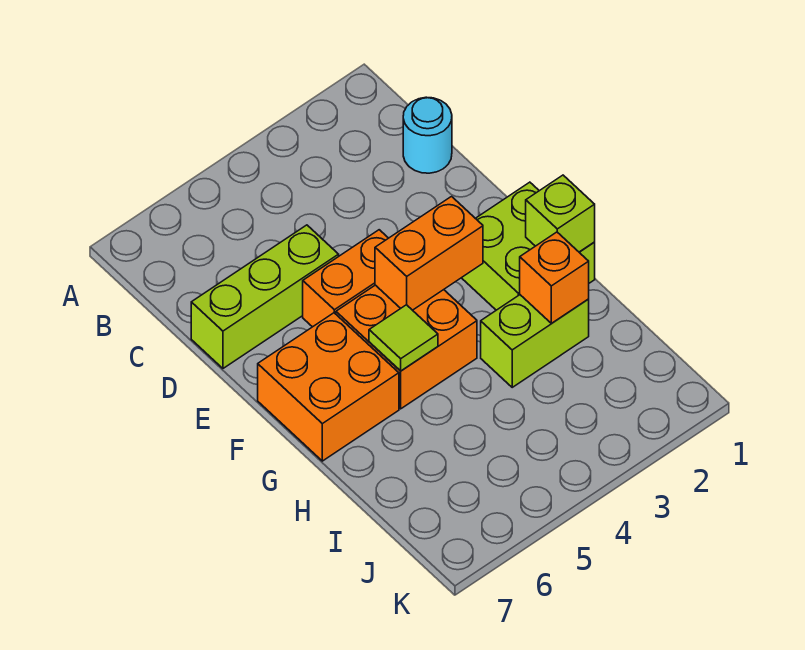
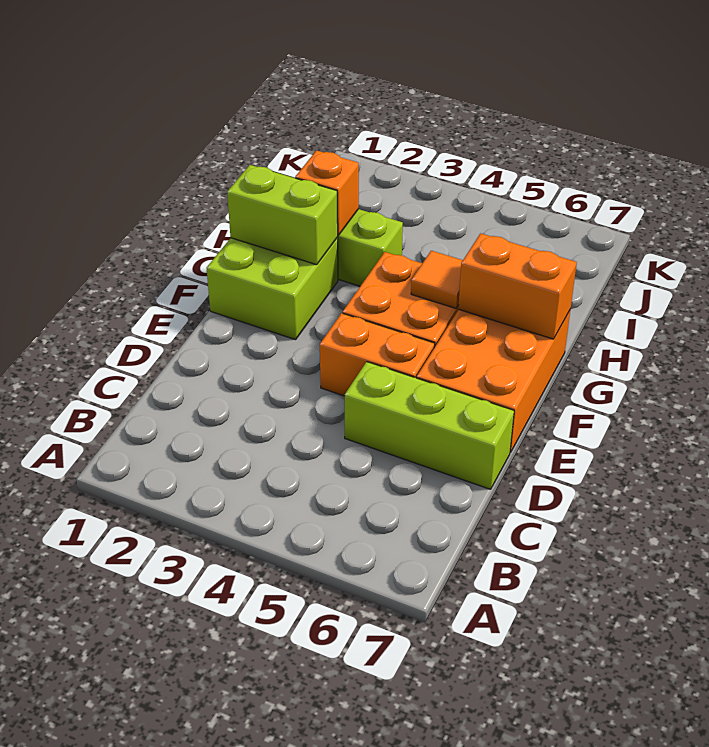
cyan 1x1 round brick [403,97,452,173] -> none
orange 1x2 brick [375,197,483,310] -> orange 1x2 brick moved to [458,233,577,339]
orange 2x2 brick [258,313,399,461] -> orange 2x3 brick [417,309,570,453]
lime 1x1 brick [526,175,595,252] -> lime 1x2 brick [227,165,338,265]
lime 1x1 tile [369,305,438,371] -> orange 1x1 tile [411,251,463,308]

